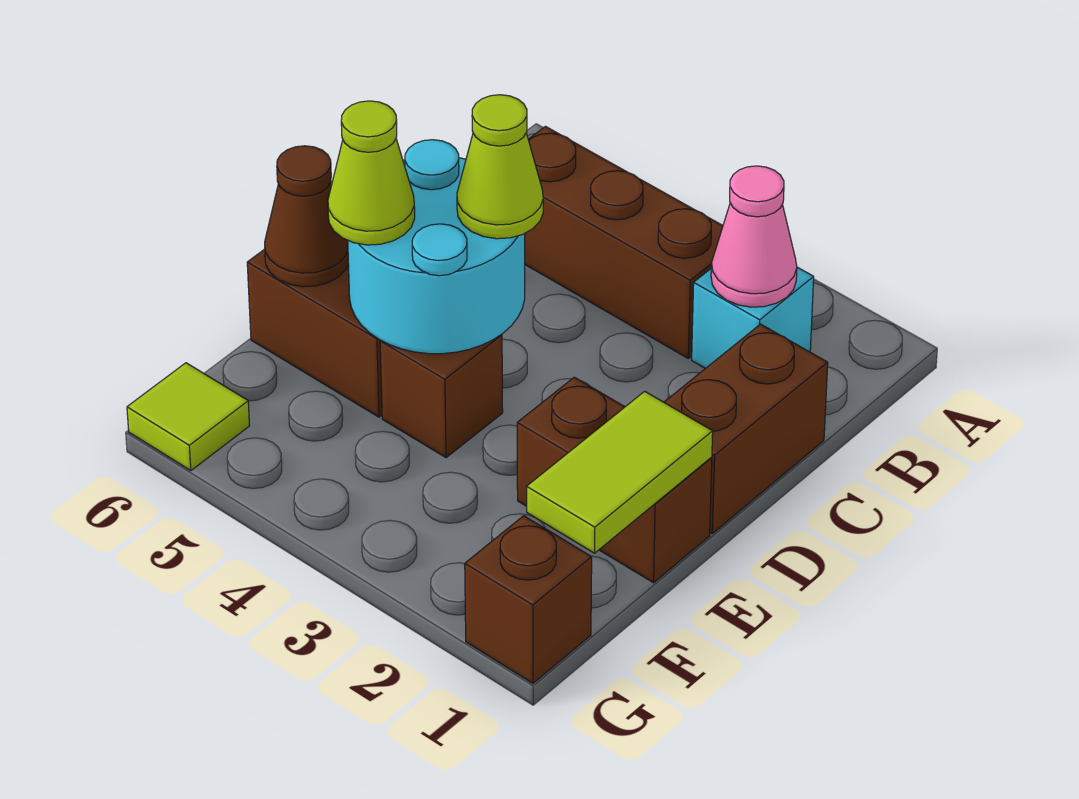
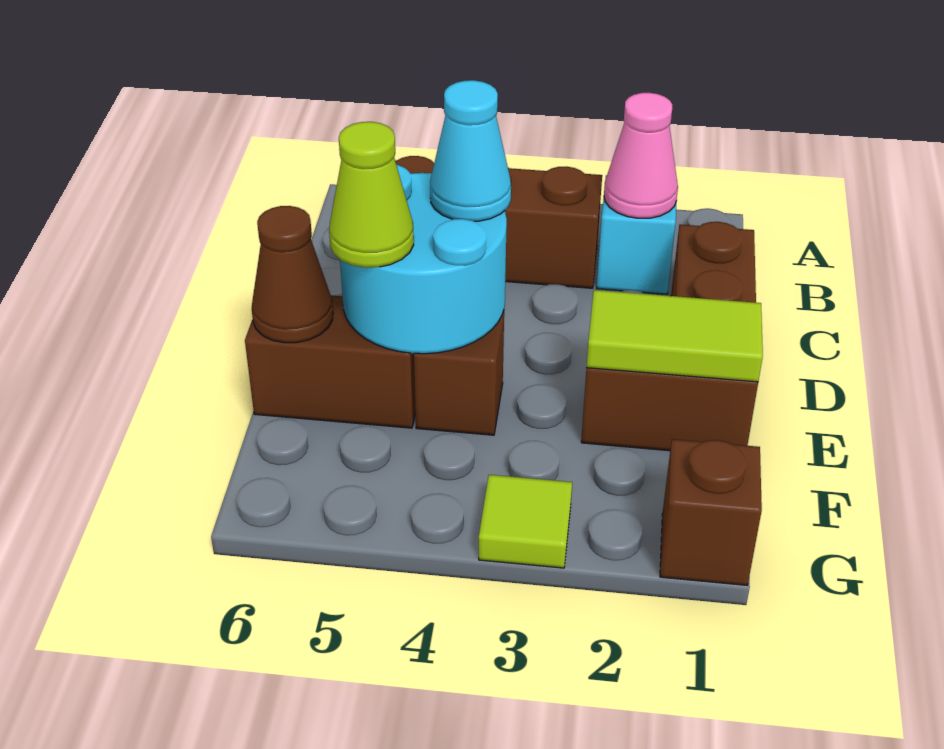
lime 1x1 cone [457,95,543,239] -> cyan 1x1 cone [430,80,511,221]
lime 1x2 tile [527,391,713,553] -> lime 1x2 tile turned to [587,290,763,382]
lime 1x1 tile [127,363,250,471] -> lime 1x1 tile moved to [479,475,572,568]

